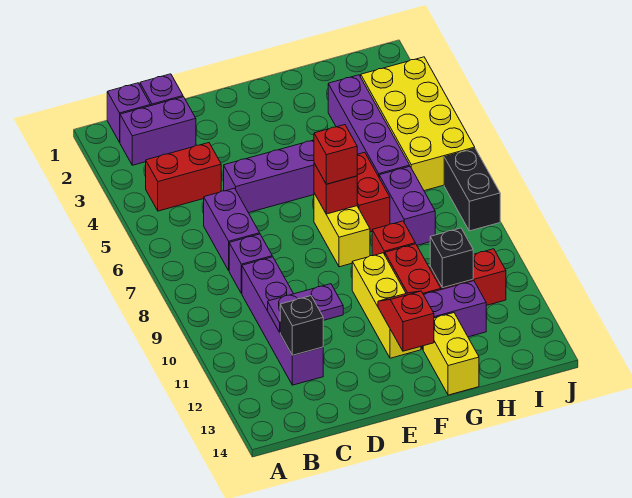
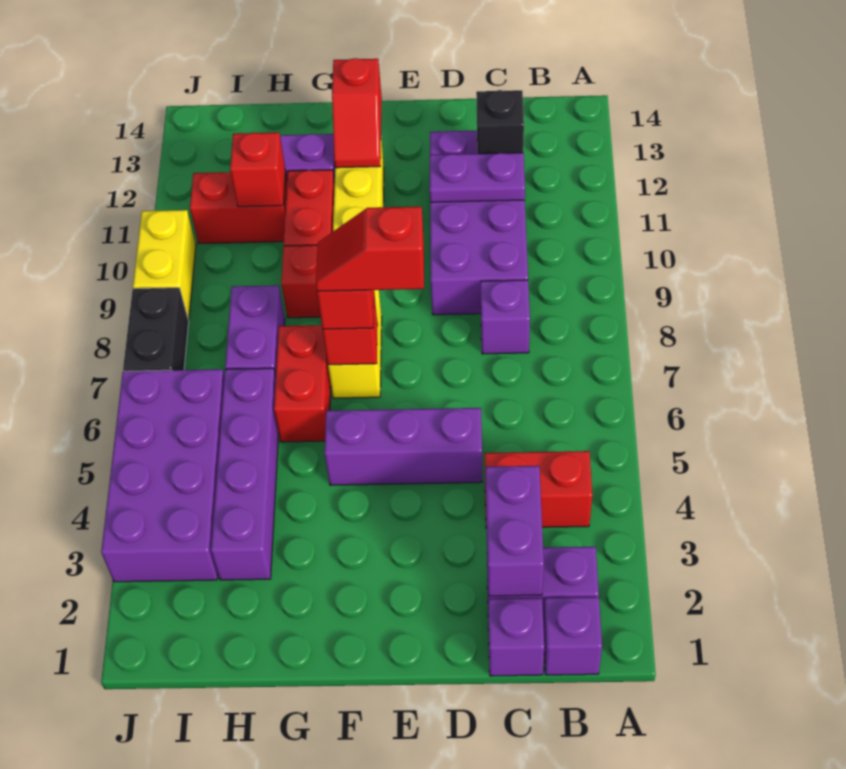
purple 1x2 brick [204,188,260,270] -> purple 1x2 brick moved to [486,466,544,596]
purple 1x4 brick [242,257,323,385] -> purple 2x4 brick [430,131,528,315]
none -> red 1x2 slope [316,207,424,291]
yellow 1x2 brick [423,313,479,395] -> yellow 1x2 brick moved to [133,210,196,320]
black 1x1 brick [430,228,473,288] -> red 1x1 brick [230,132,285,207]
yellow 2x4 brick [361,57,475,191] -> purple 2x4 brick [101,369,224,582]

